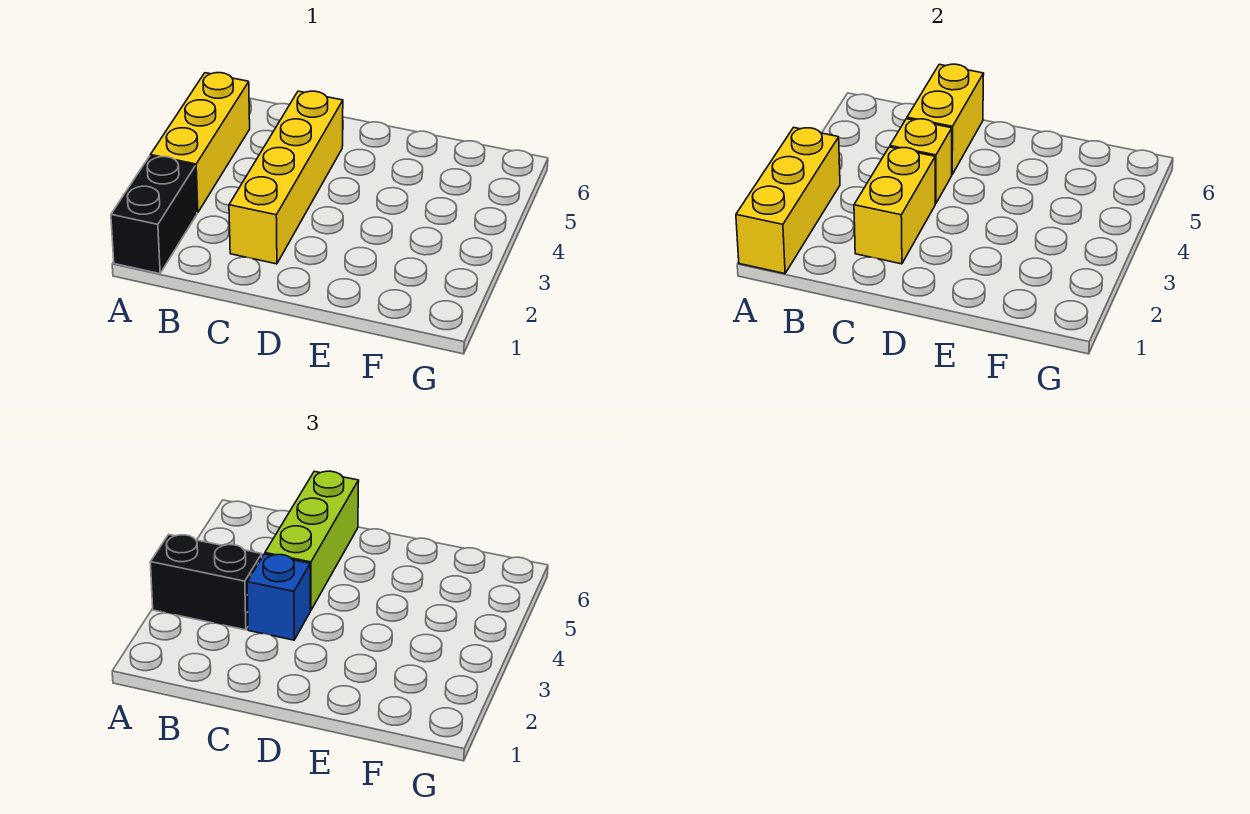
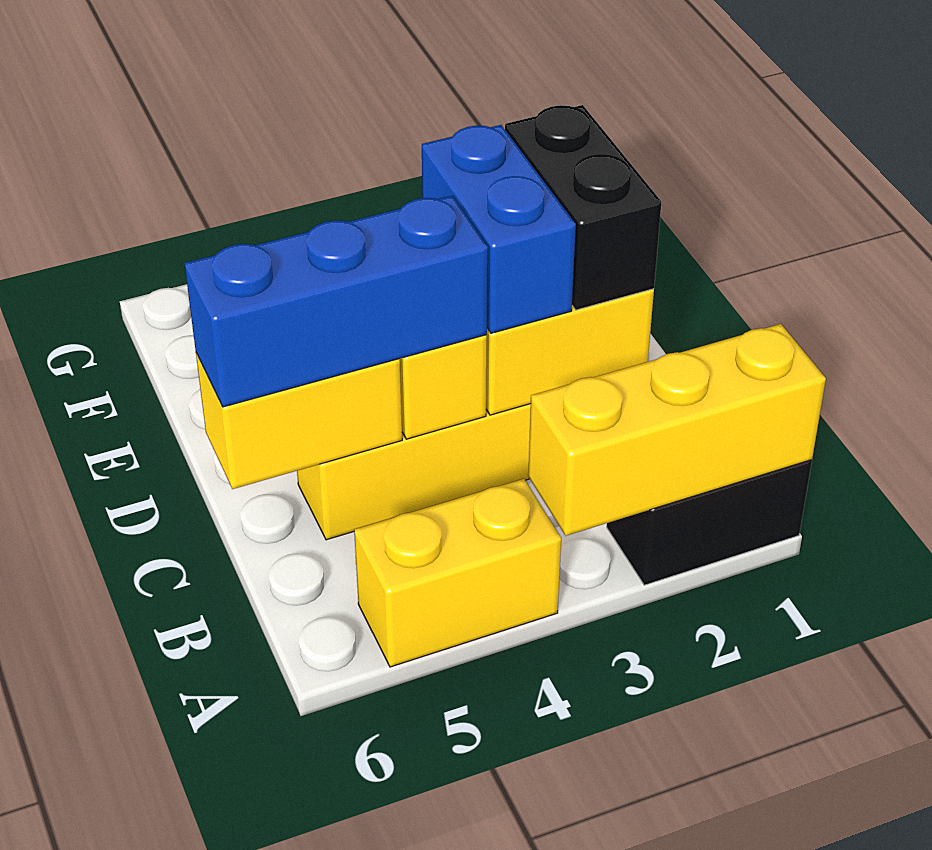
yellow 1x3 brick [150,73,250,213] -> yellow 1x2 brick [354,479,561,667]
black 1x2 brick [150,534,262,630] -> black 1x2 brick moved to [505,105,661,310]
blue 1x1 brick [247,554,310,640] -> blue 1x2 brick [422,125,576,333]
lime 1x3 brick [265,471,359,610] -> blue 1x3 brick [185,196,488,407]

